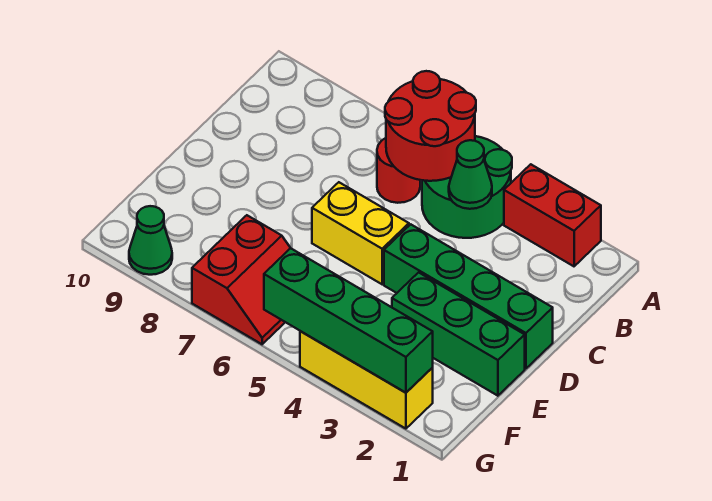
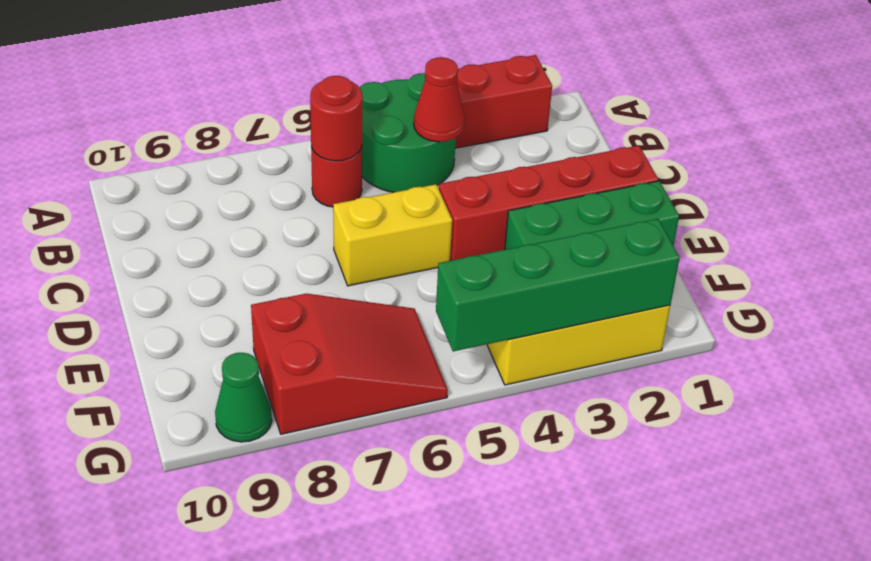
red 2x2 round brick [385,71,476,181] -> red 1x1 round brick [310,76,363,161]
green 1x1 cone [449,140,492,209] -> red 1x1 cone [414,57,464,142]
green 1x4 brick [384,224,553,369] -> red 1x4 brick [439,146,658,261]
red 2x2 slope [192,215,290,344] -> red 2x3 slope [251,294,448,434]

